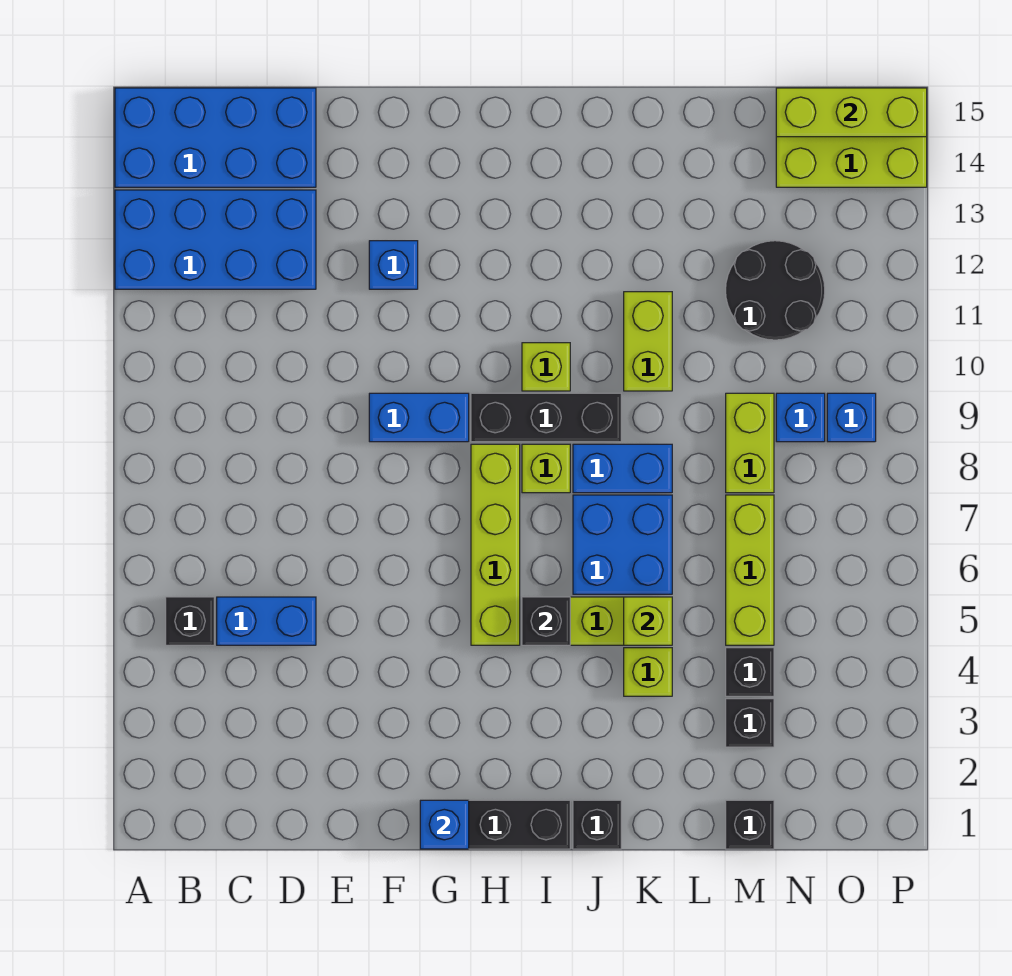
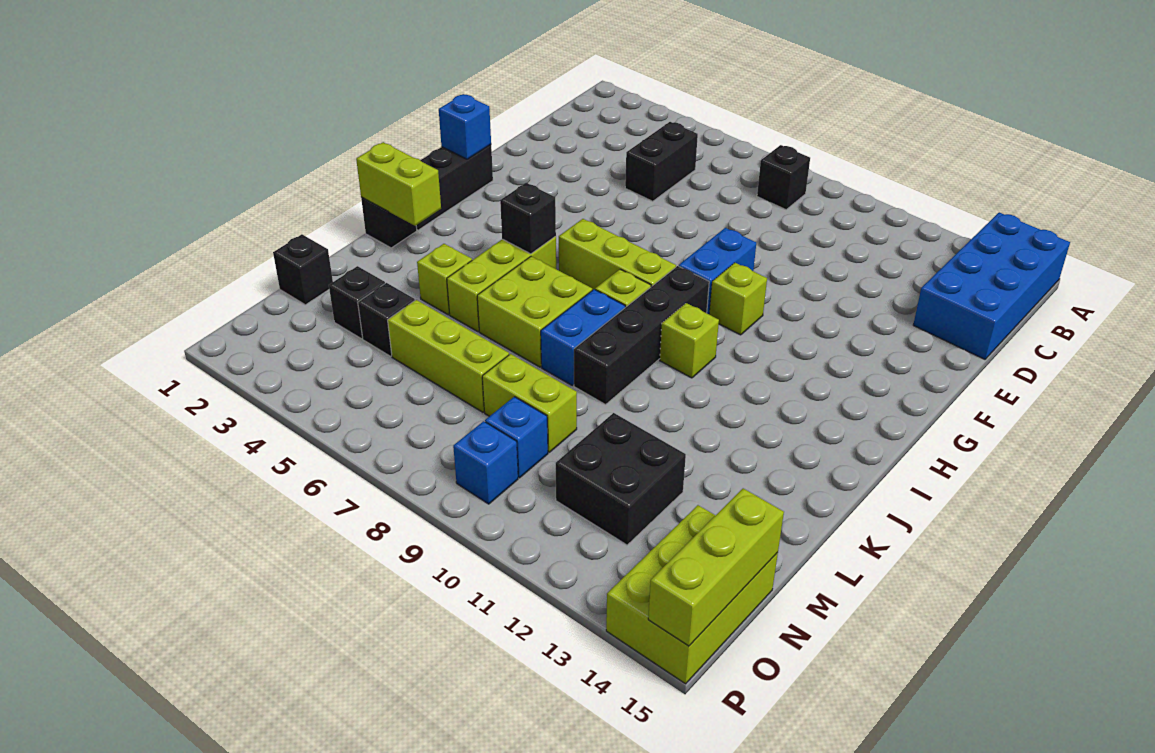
blue 2x4 brick [115,190,316,289] -> none
black 1x1 brick [166,597,214,645] -> black 1x1 brick moved to [757,145,810,210]
blue 1x2 brick [217,597,316,645] -> black 1x2 brick [625,122,698,201]
blue 1x1 brick [369,241,418,289] -> none
lime 1x4 brick [471,444,520,645] -> lime 1x3 brick [559,219,676,290]
black 1x3 brick [471,393,621,442] -> black 1x4 brick [574,266,709,405]
blue 2x2 brick [573,495,672,594] -> lime 2x2 brick [477,256,592,367]
lime 1x1 brick [624,597,672,645] -> lime 1x1 brick moved to [709,263,767,335]
lime 1x2 brick [624,292,672,391] -> lime 1x2 brick moved to [356,142,441,226]
black 2x2 round brick [726,241,825,340] -> black 2x2 brick [556,413,686,545]

